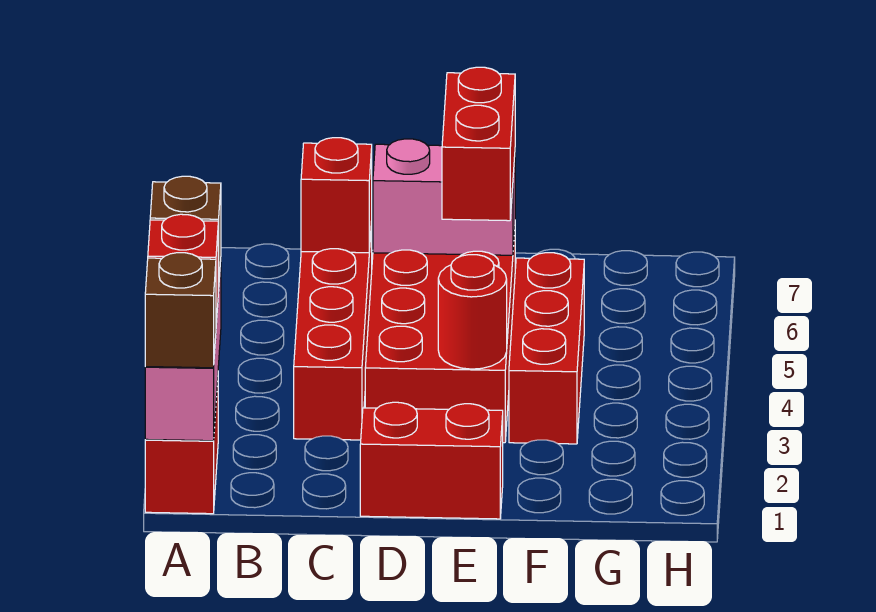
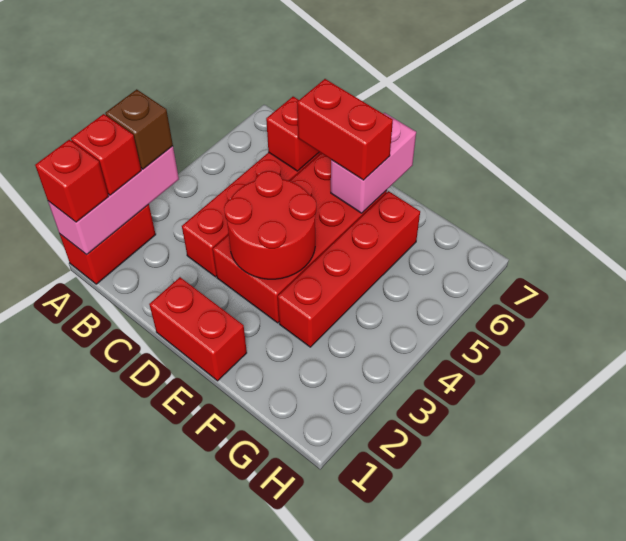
brown 1x1 brick [145,253,216,368] -> red 1x1 brick [35,140,108,222]
pink 1x2 brick [373,139,515,255] -> pink 1x2 brick turned to [331,113,416,213]
red 1x1 round brick [438,255,507,369] -> red 2x2 round brick [224,171,316,279]
red 1x2 brick [442,67,515,221] -> red 1x2 brick turned to [297,79,393,180]
red 1x3 brick [509,253,584,444] -> red 1x4 brick [278,191,420,347]

